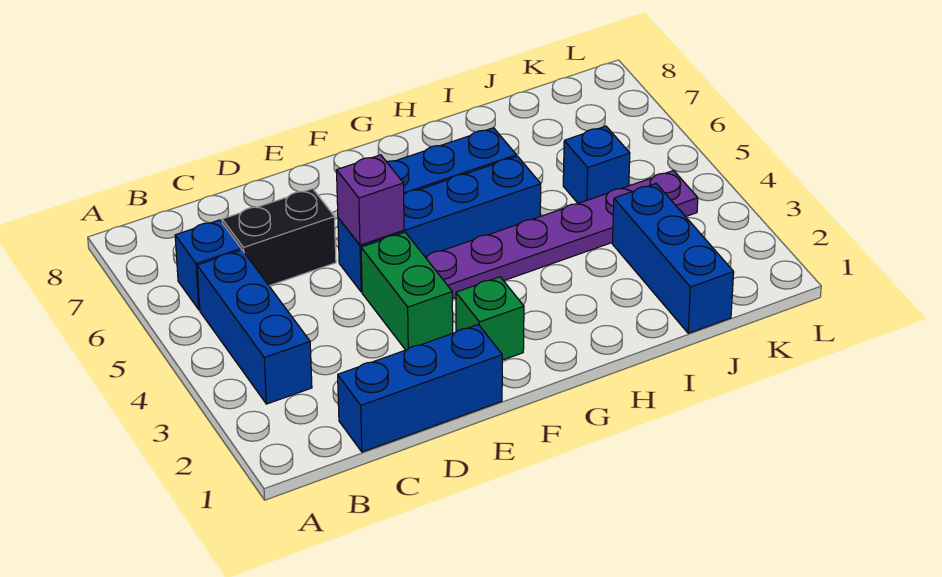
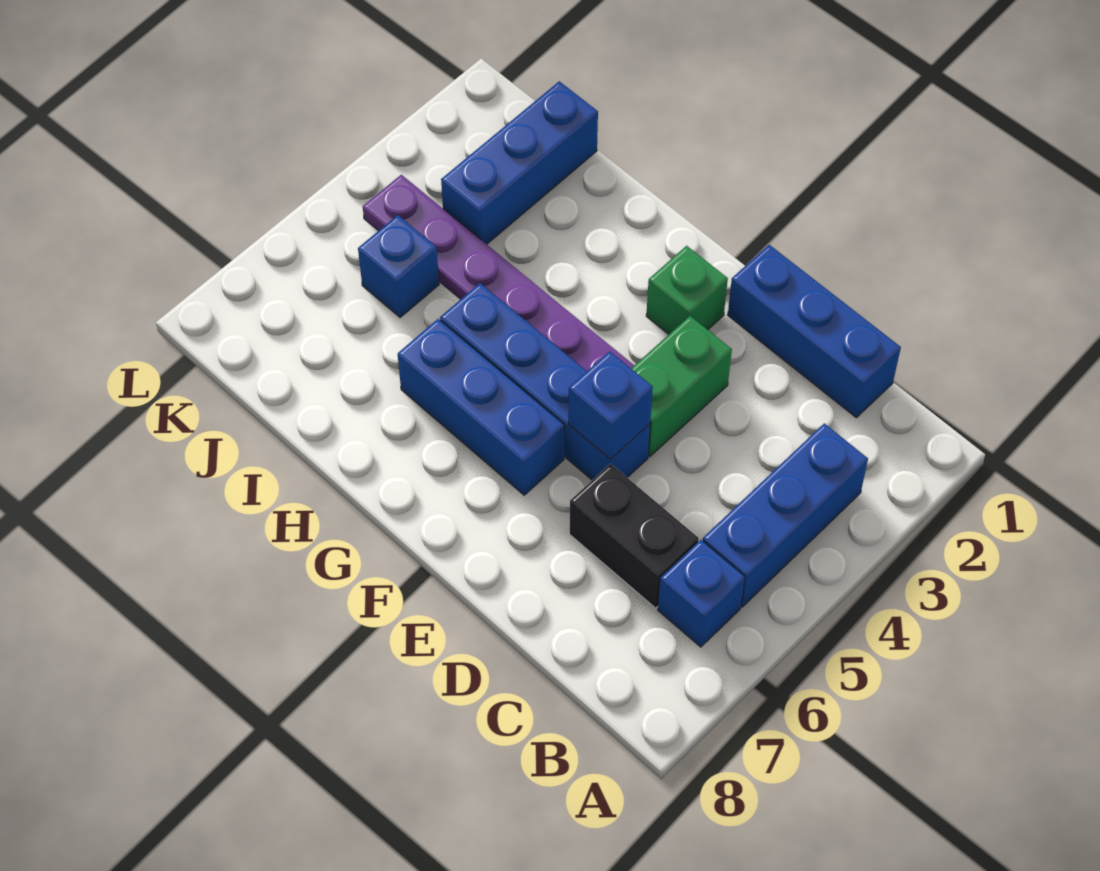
purple 1x1 brick [337,155,404,245] -> blue 1x1 brick [568,351,653,460]

